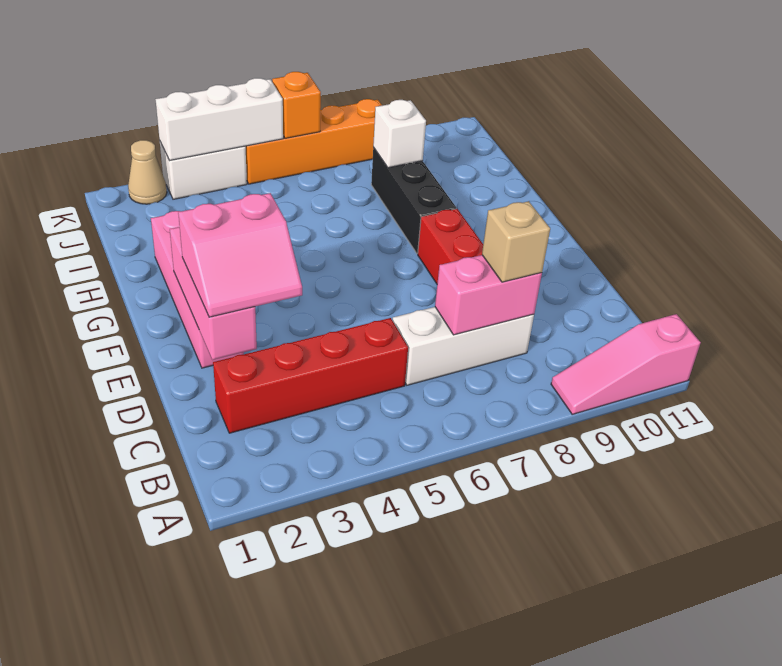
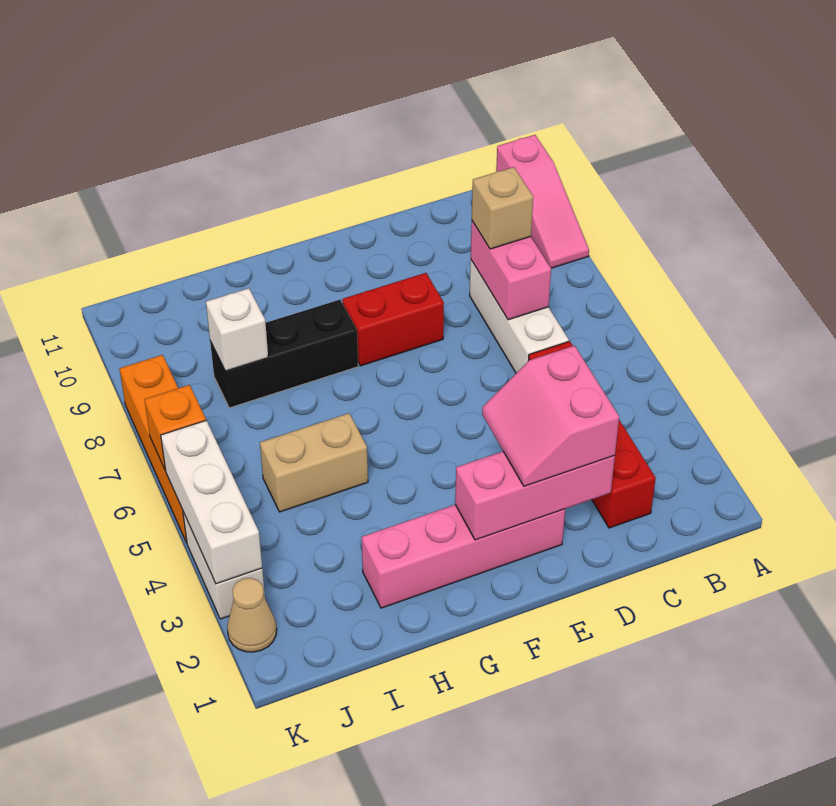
pink 2x2 slope [178,193,302,317] -> pink 2x2 slope turned to [482,346,619,486]
none -> tan 1x2 brick [260,413,368,512]

